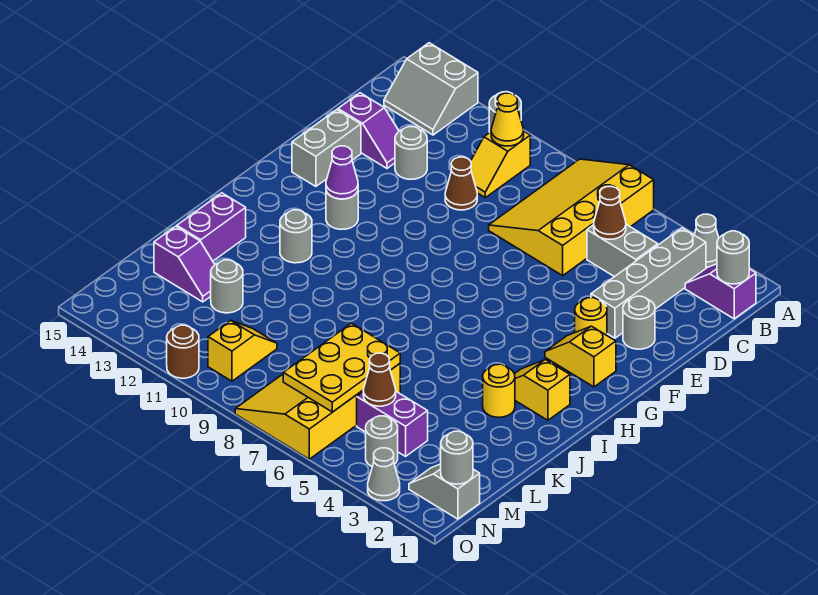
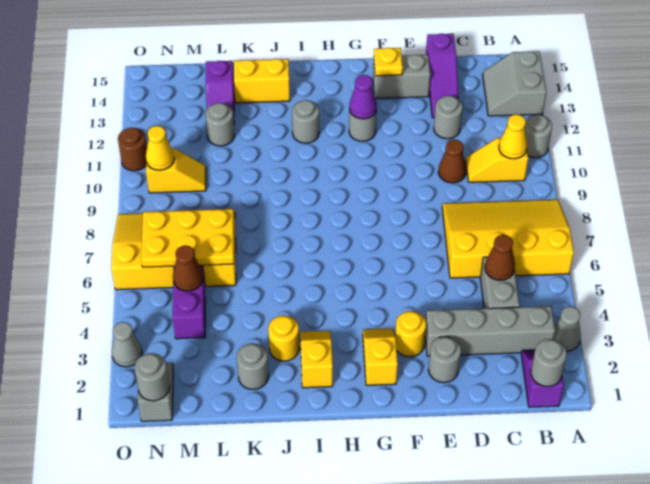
purple 1x2 slope [338,93,399,168] -> purple 1x3 slope [426,34,459,118]
none -> yellow 1x1 plate [374,48,403,76]
purple 1x2 brick [177,193,246,261] -> yellow 1x2 brick [234,59,290,103]
grey 1x1 round brick [366,416,398,466] -> grey 1x1 round brick moved to [237,343,269,389]
none -> yellow 1x1 cone [146,126,174,170]

